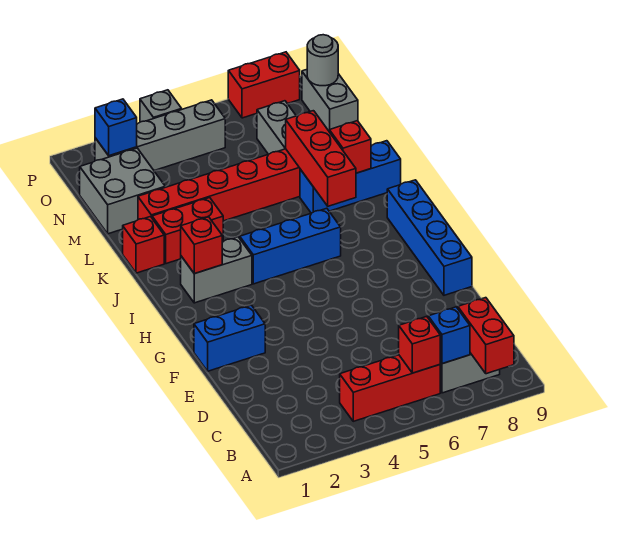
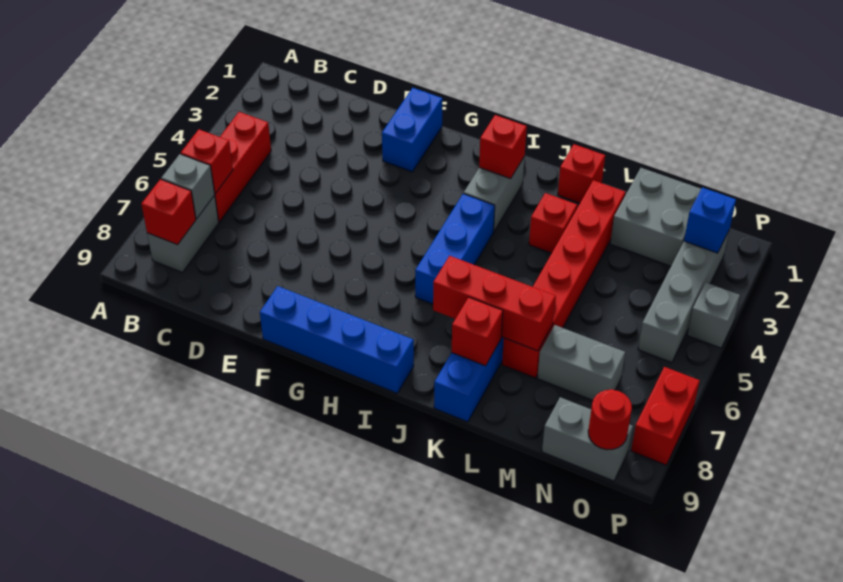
red 1x2 brick [458,298,514,374] -> red 1x1 brick [141,179,196,245]
blue 1x1 brick [428,307,470,364] -> grey 1x1 brick [161,154,215,219]
red 1x2 brick [152,198,223,264] -> red 1x1 brick [529,193,577,253]
grey 1x1 round brick [307,35,338,86] -> red 1x1 round brick [588,390,632,450]

